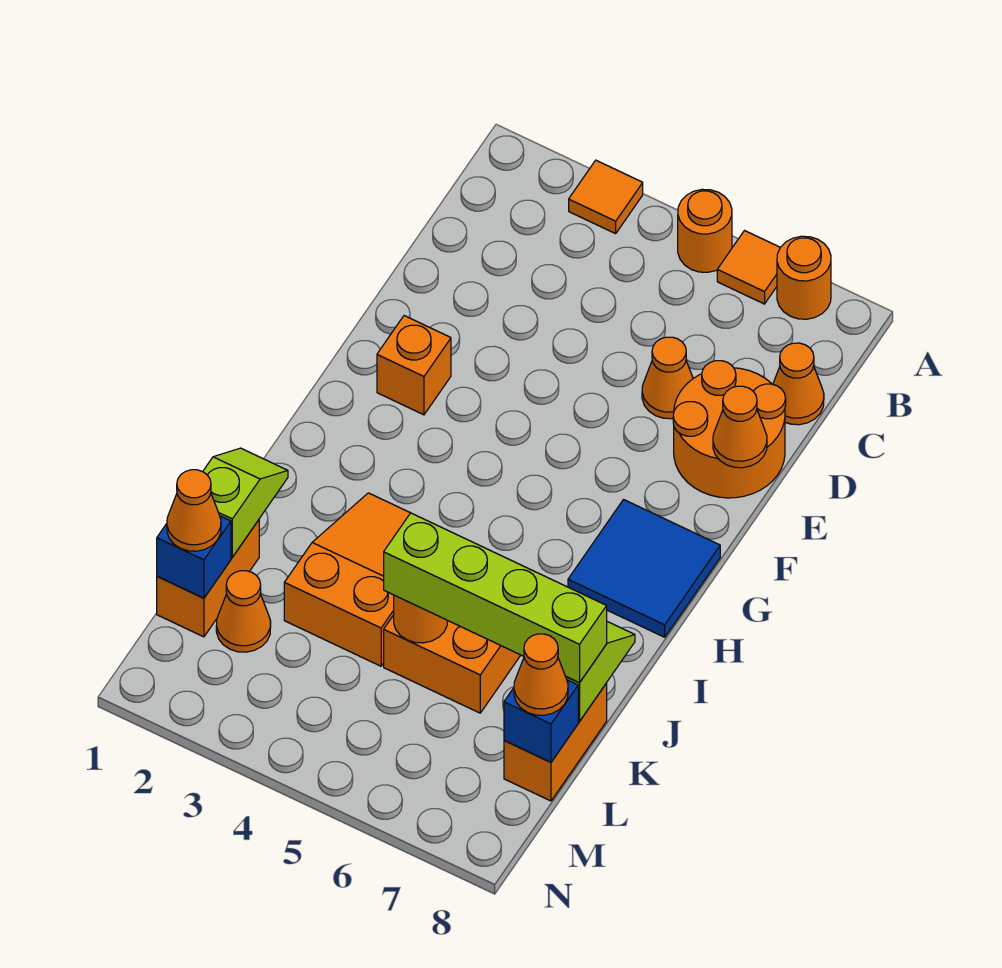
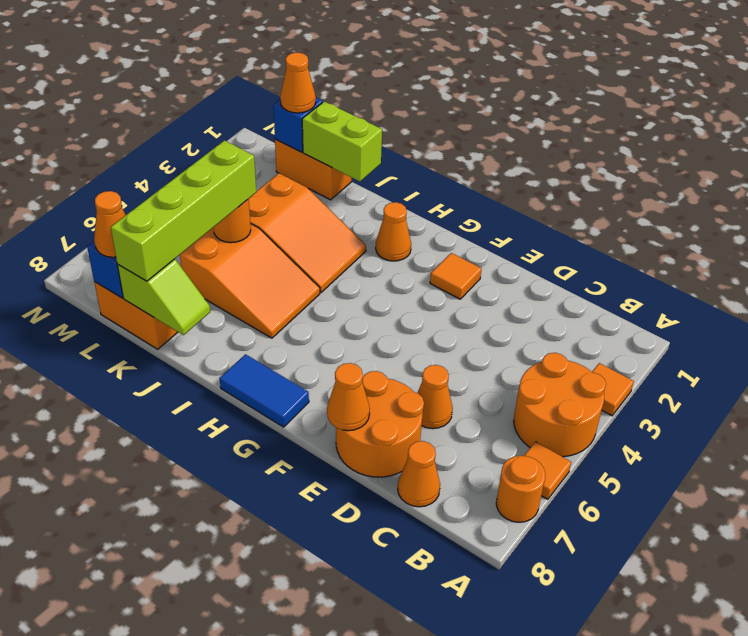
orange 1x1 round brick [678,189,732,272] -> orange 2x2 round brick [514,353,606,457]
orange 1x1 brick [377,316,451,415] -> orange 1x1 tile [430,253,481,299]
blue 2x2 tile [568,500,720,637] -> blue 1x2 tile [220,354,309,427]
lime 1x2 slope [203,448,288,557] -> lime 1x2 brick [302,102,382,181]
orange 1x1 cone [216,571,271,652] -> orange 1x1 cone moved to [376,202,411,261]

